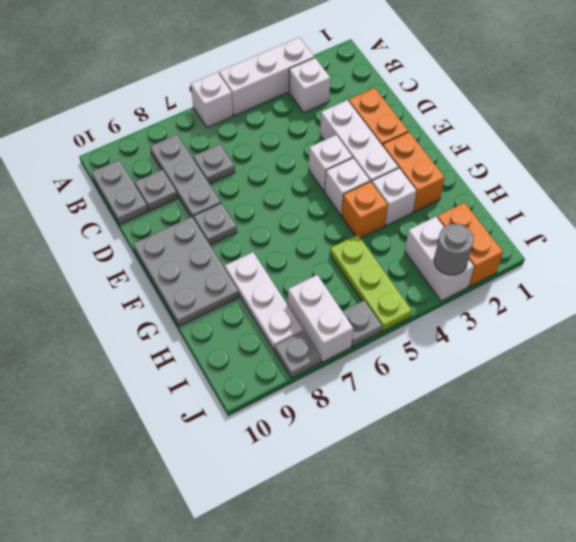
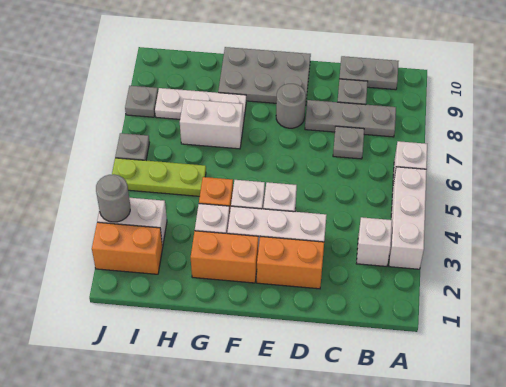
grey 1x1 plate [194,203,237,245] -> grey 1x1 round brick [276,84,306,128]
white 1x2 brick [288,275,353,362] -> white 1x2 brick moved to [180,99,243,149]

